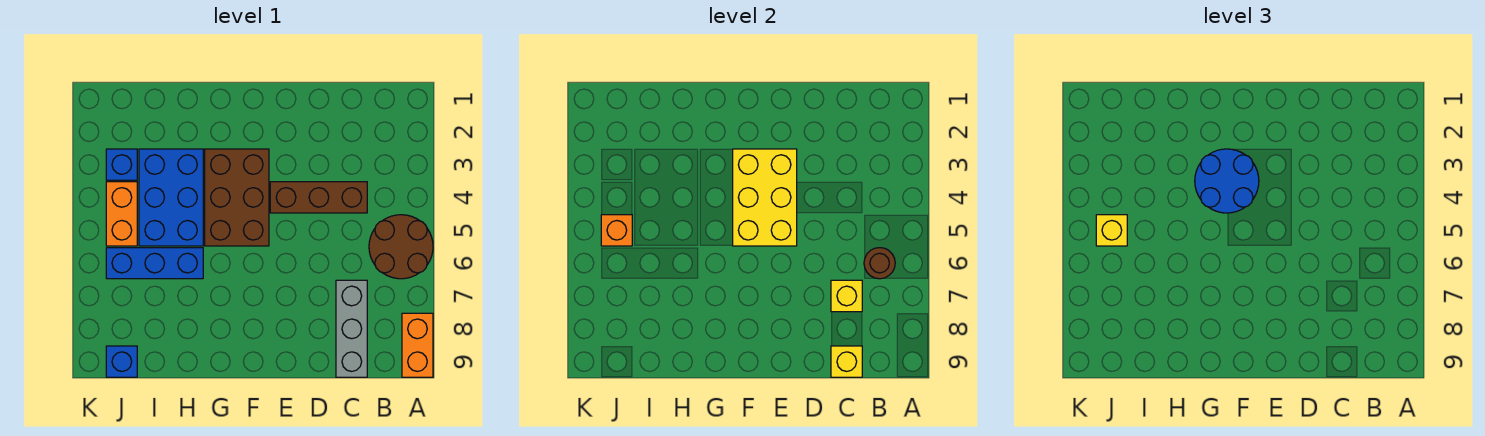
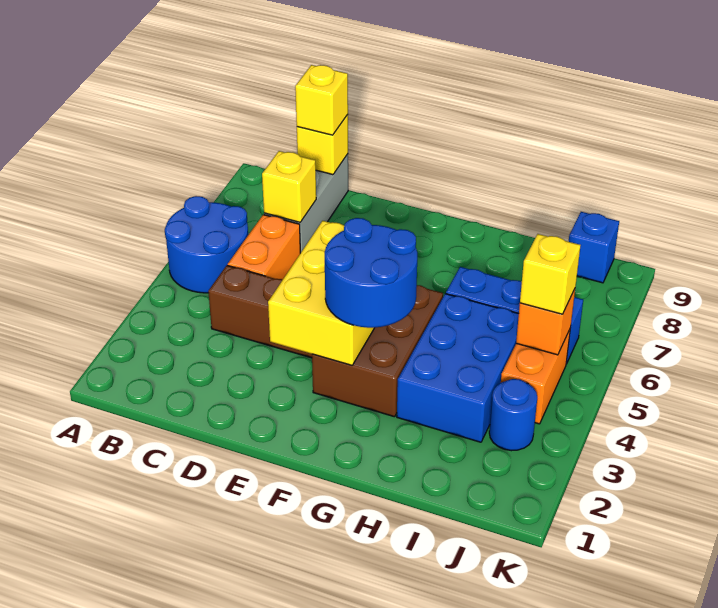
brown 2x2 round brick [369,215,433,279] -> blue 2x2 round brick [165,196,248,293]
orange 1x2 brick [402,313,433,377] -> orange 1x2 brick moved to [228,215,300,280]
brown 1x1 round brick [864,248,895,279] -> none
none -> yellow 1x1 brick [295,65,348,135]
blue 1x1 brick [106,149,137,180] -> blue 1x1 round brick [489,379,537,451]

